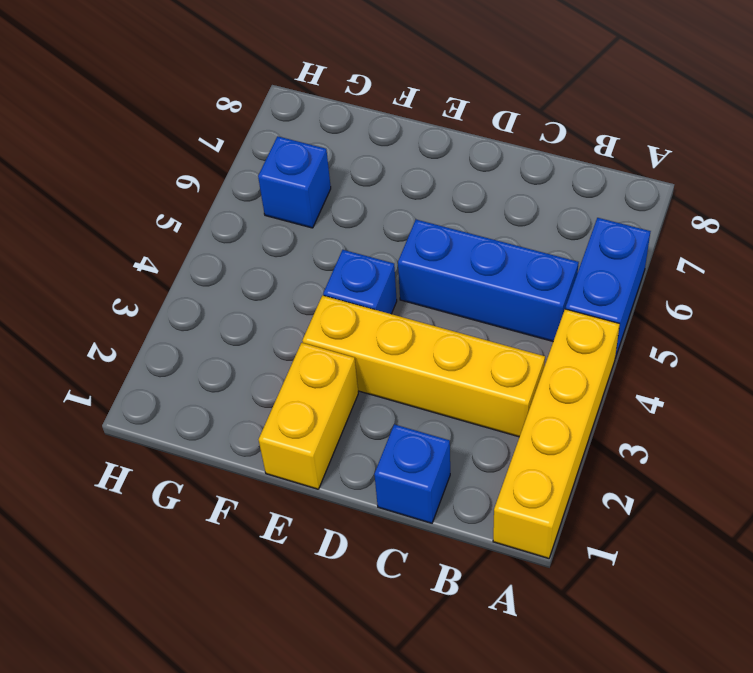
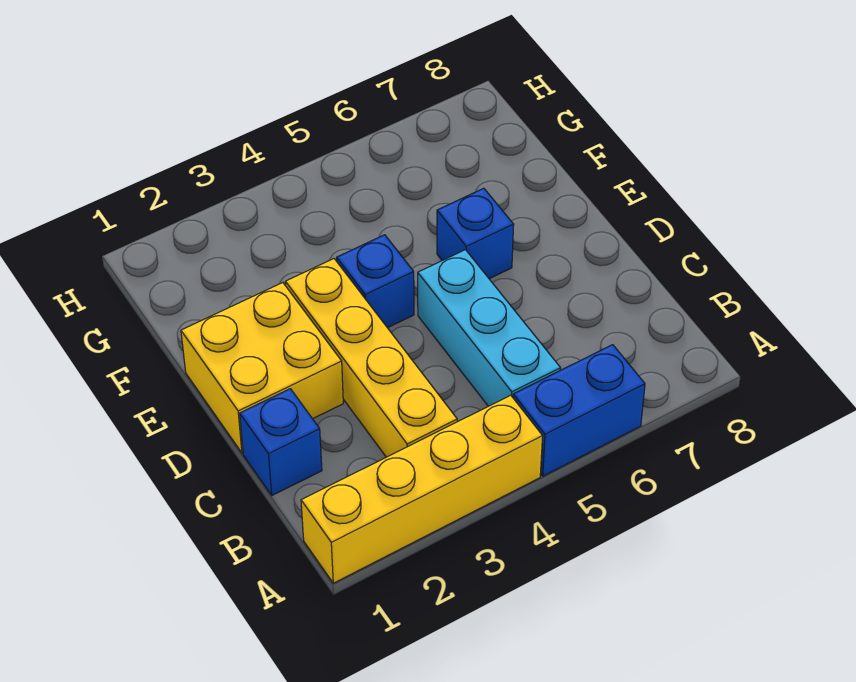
blue 1x3 brick [398,220,579,341] -> cyan 1x3 brick [418,250,561,406]
yellow 1x2 brick [259,343,358,489] -> yellow 2x2 brick [181,283,343,453]
blue 1x1 brick [258,136,331,228] -> blue 1x1 brick moved to [437,188,514,279]

